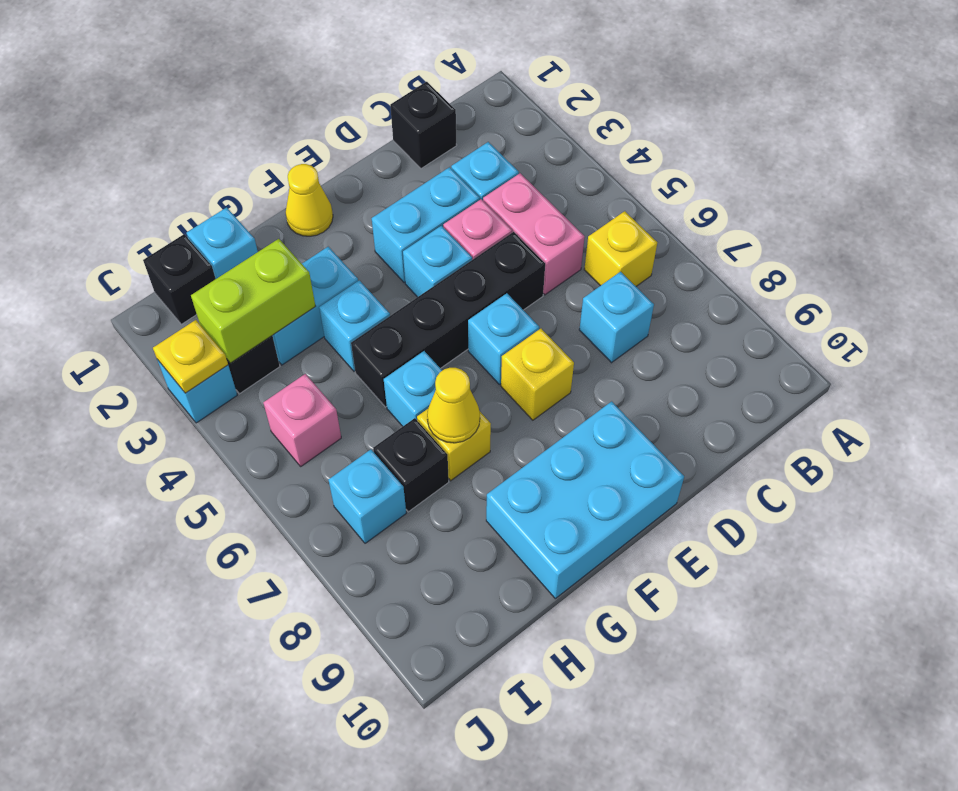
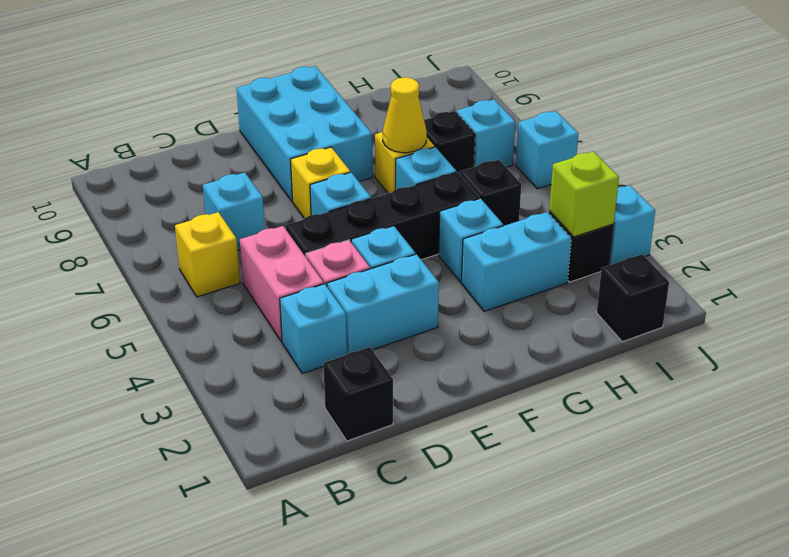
cyan 2x3 brick [486,401,684,599] -> cyan 2x3 brick turned to [236,66,373,202]
yellow 1x1 cone [286,164,333,236] -> none
cyan 1x1 brick [187,207,258,279] -> cyan 1x1 brick moved to [516,111,578,189]
lime 1x2 brick [191,239,316,363] -> lime 1x1 brick [549,151,619,237]
none -> black 1x1 brick [460,160,521,226]
pink 1x1 brick [263,374,341,466] -> none
yellow 1x1 plate [153,320,228,393] -> none

